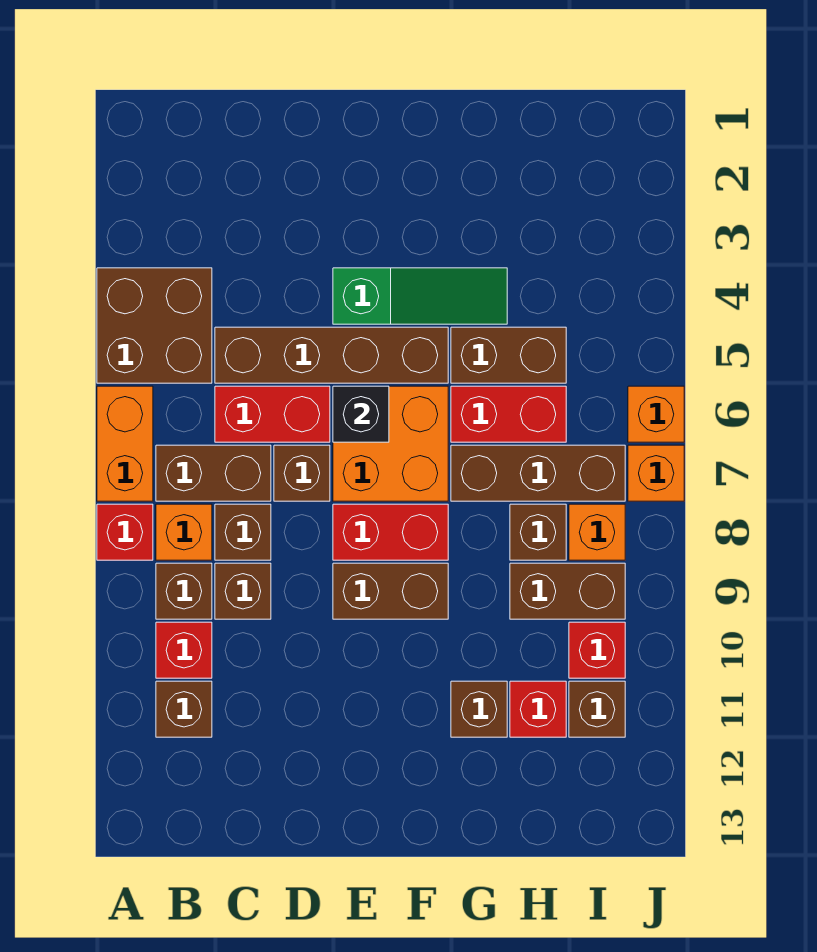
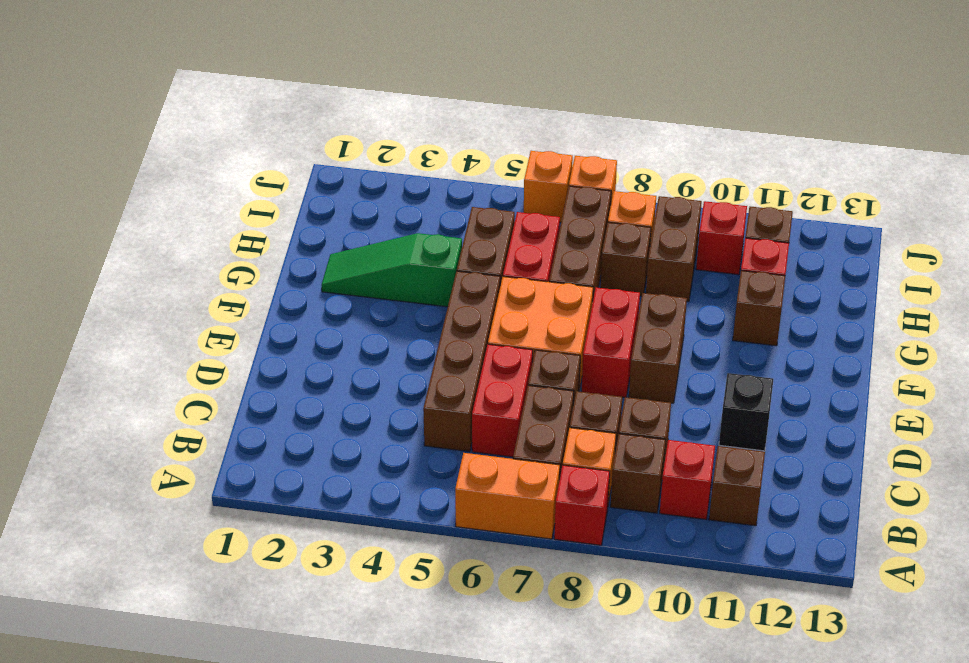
brown 2x2 brick [97,268,212,383] -> none
green 1x3 slope [333,268,507,324] -> green 1x3 slope turned to [321,233,462,307]
black 1x1 brick [333,386,389,442] -> black 1x1 brick moved to [719,373,773,451]

